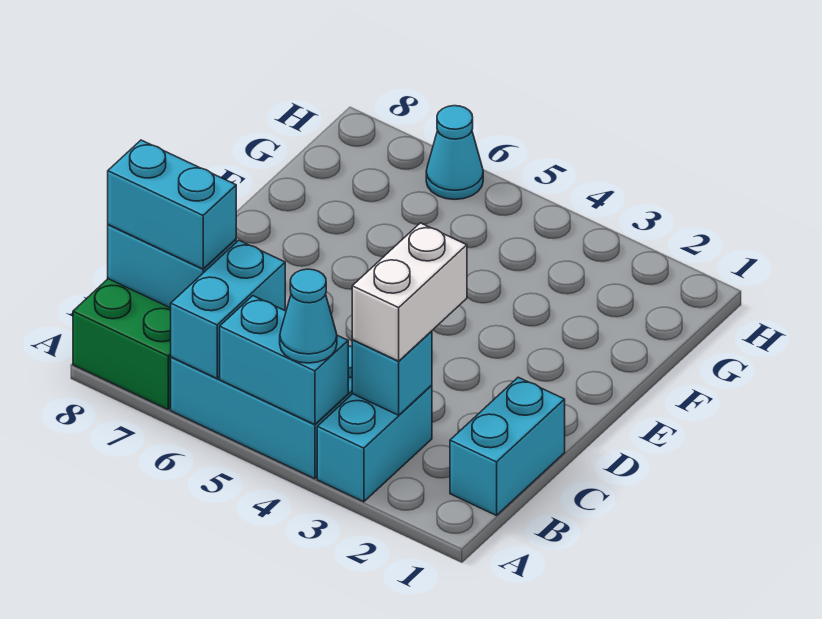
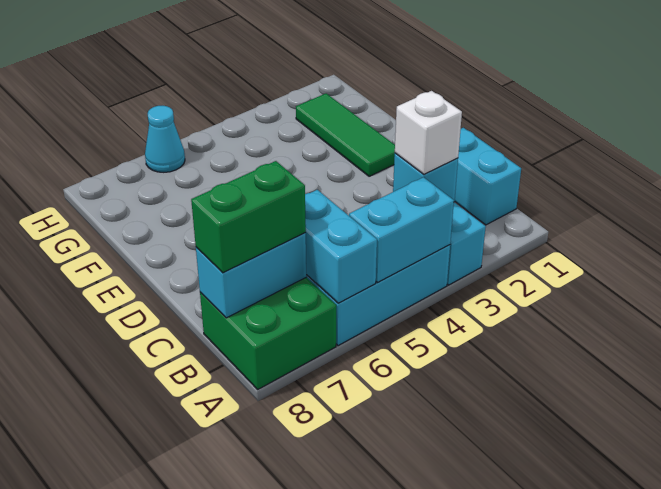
cyan 1x1 cone [280,269,337,363] -> none
white 1x2 brick [352,223,467,361] -> white 1x1 brick [395,91,462,174]
cyan 1x2 brick [108,140,236,269] -> green 1x2 brick [191,161,306,273]
none -> green 1x3 tile [296,93,395,176]

